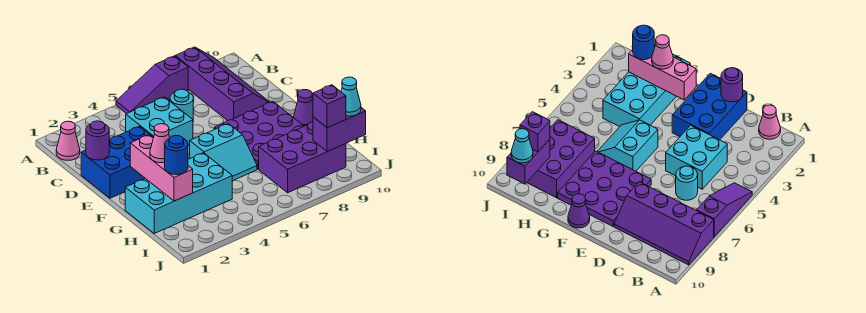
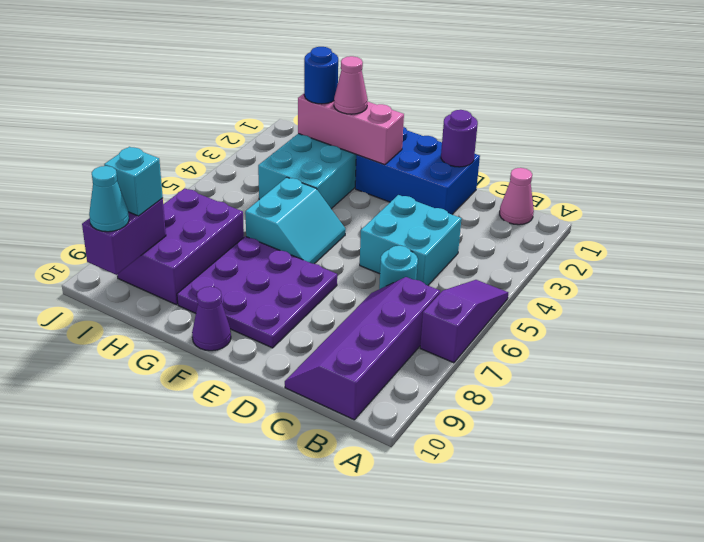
purple 2x4 slope [175,47,269,121] -> purple 2x4 slope turned to [285,277,440,420]
blue 2x3 brick [81,126,154,198] -> blue 2x3 brick turned to [355,127,480,214]
cyan 2x2 slope [190,123,257,181] -> cyan 2x2 slope turned to [245,177,346,264]
purple 1x1 brick [313,85,346,128] -> cyan 1x1 brick [104,147,163,216]

